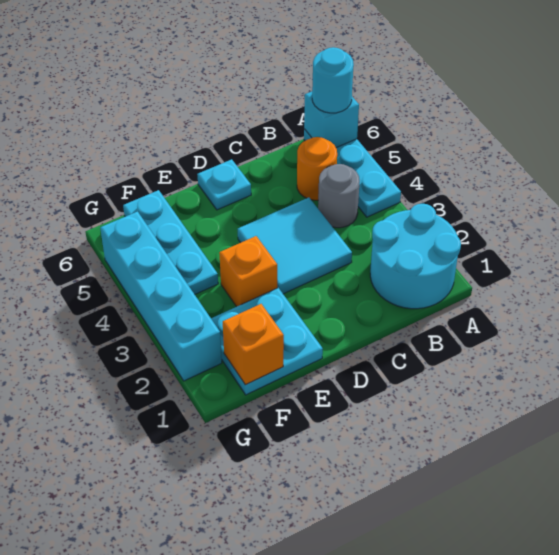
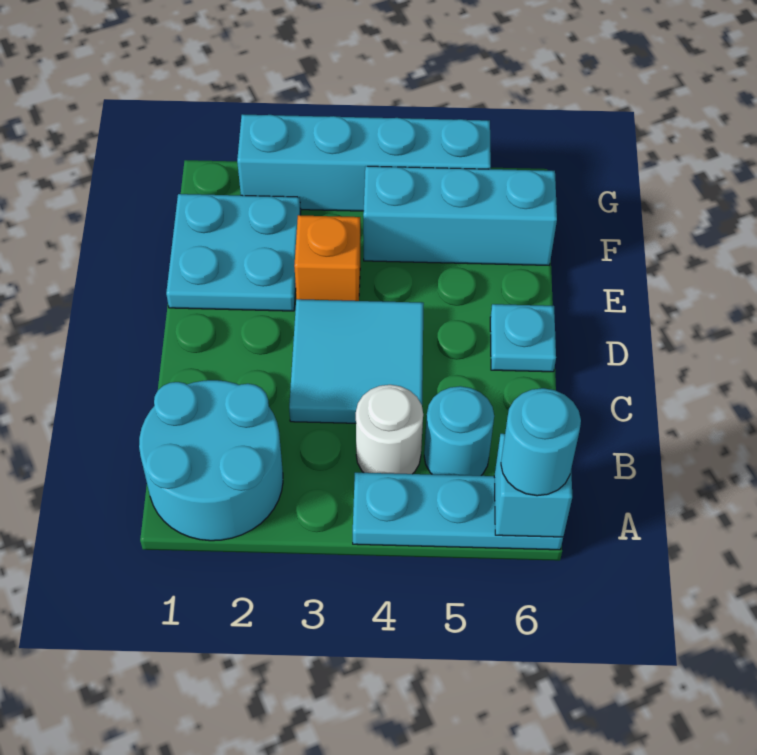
grey 1x1 round brick [318,164,360,228] -> white 1x1 round brick [356,385,423,474]
orange 1x1 round brick [297,137,337,200] -> cyan 1x1 round brick [424,386,494,476]
orange 1x1 brick [223,304,284,385] -> none
cyan 1x3 plate [123,190,218,294] -> cyan 1x3 brick [363,166,557,265]

